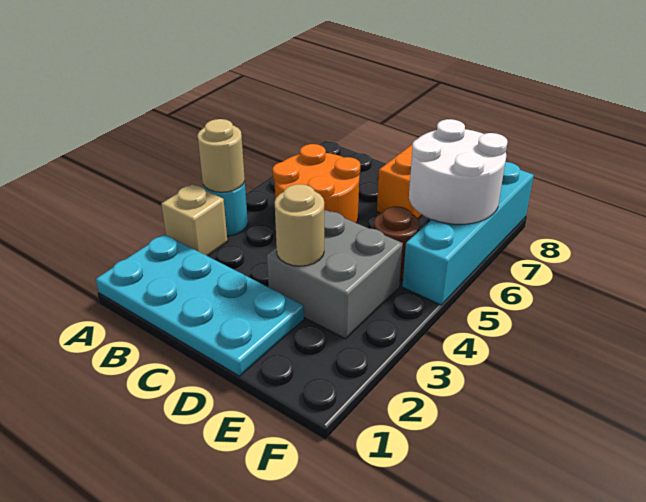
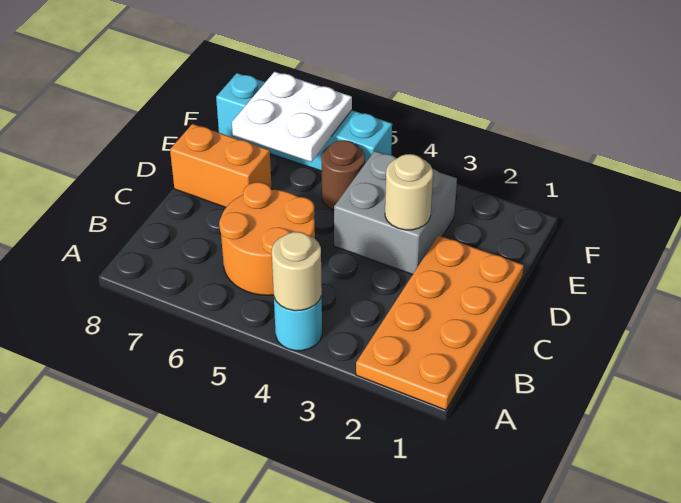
cyan 2x4 plate [96,234,304,376] -> orange 2x4 plate [356,235,524,410]
tan 1x1 brick [161,184,228,256] -> none
white 2x2 round brick [409,119,508,224] -> white 2x2 plate [232,72,352,162]

